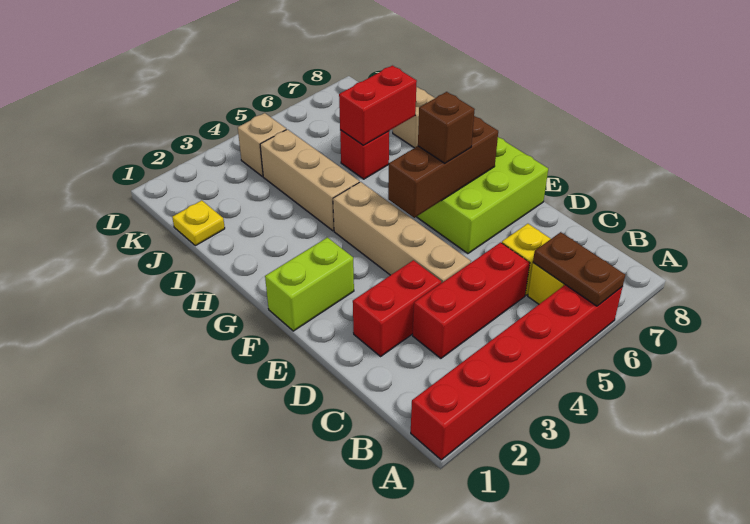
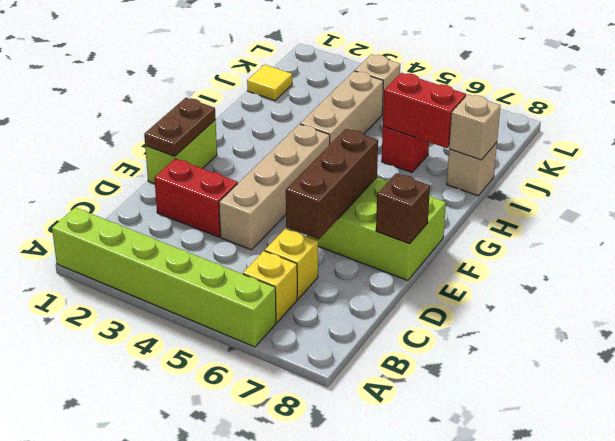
red 1x6 brick [411,285,622,460] -> lime 1x6 brick [52,207,276,347]
brown 1x2 plate [533,232,625,306] -> brown 1x2 plate moved to [144,98,216,156]
red 1x3 brick [413,242,530,358] -> none
lime 1x2 brick [265,237,354,331] -> lime 1x2 brick turned to [145,120,217,184]
brown 1x3 brick [388,116,498,218] -> brown 1x3 brick turned to [286,129,378,239]
brown 1x1 brick [418,92,475,163] -> brown 1x1 brick moved to [376,173,430,244]
none -> tan 1x1 brick [449,95,501,160]
yellow 1x1 plate [172,200,225,246] -> yellow 1x1 tile [247,65,292,101]

